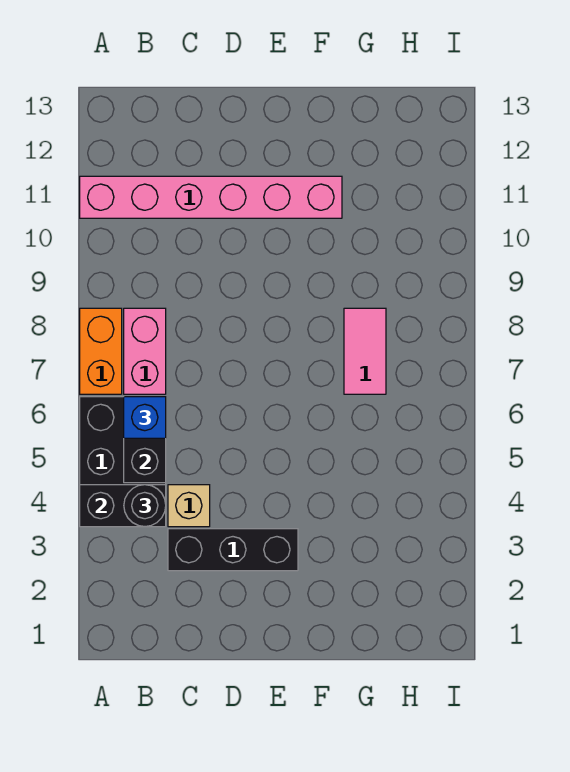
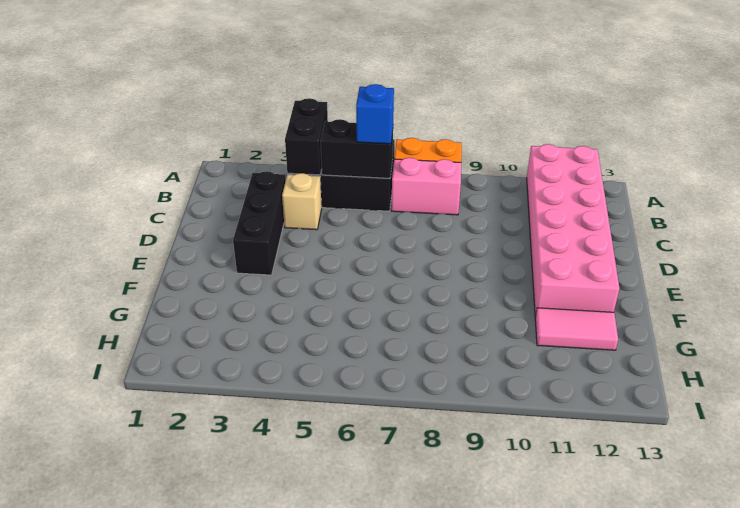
pink 1x6 brick [80,176,342,218] -> pink 2x6 brick [527,144,620,317]
black 1x1 round brick [124,485,166,527] -> none
pink 1x2 tile [344,308,386,394] -> pink 1x2 tile moved to [535,308,618,350]

